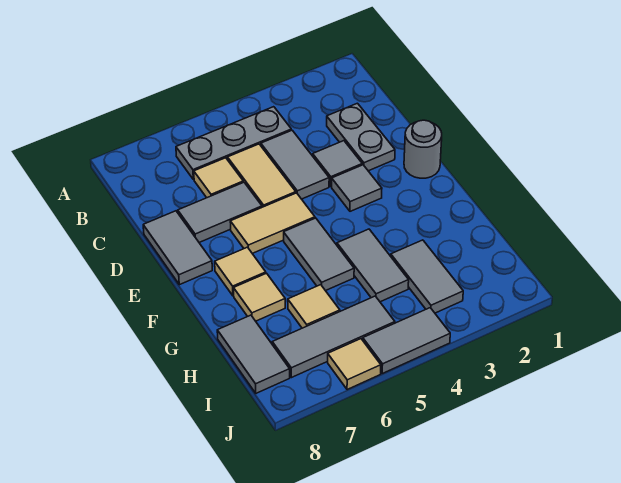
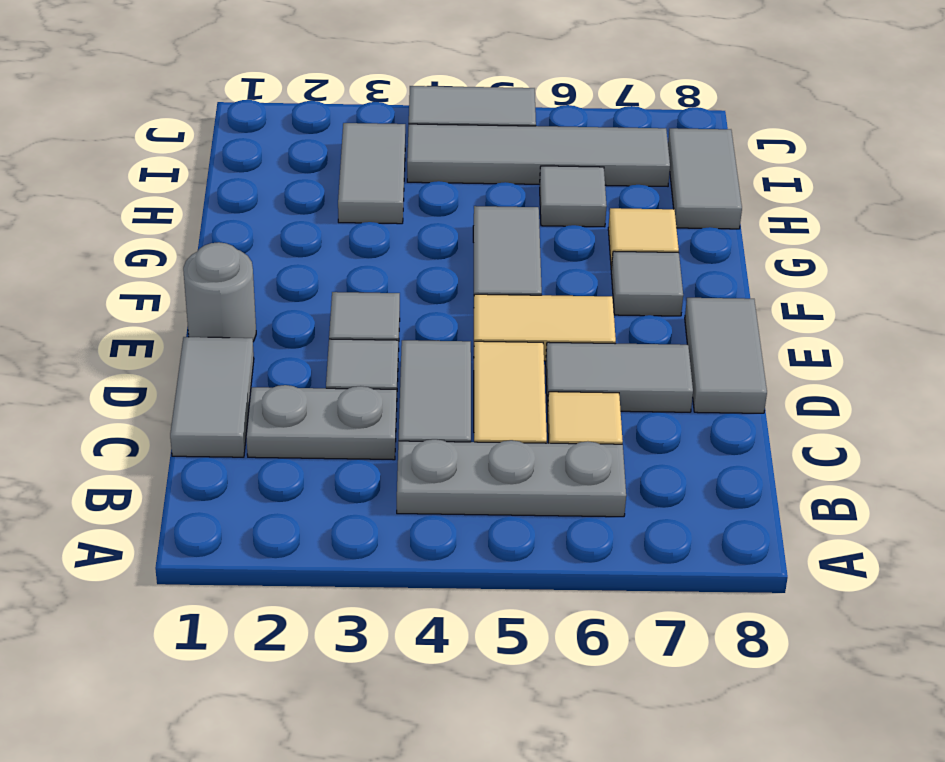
grey 1x2 plate [327,103,395,171] -> grey 1x2 plate turned to [246,385,397,460]
tan 1x1 tile [215,247,266,296] -> grey 1x1 tile [611,251,683,316]
grey 1x2 tile [337,229,409,302] -> grey 1x2 tile moved to [170,337,254,457]
tan 1x1 tile [288,285,340,328] -> grey 1x1 tile [540,166,607,227]
grey 1x3 tile [272,296,395,378] -> grey 1x4 tile [407,124,670,186]
tan 1x1 tile [328,339,381,390] -> none

